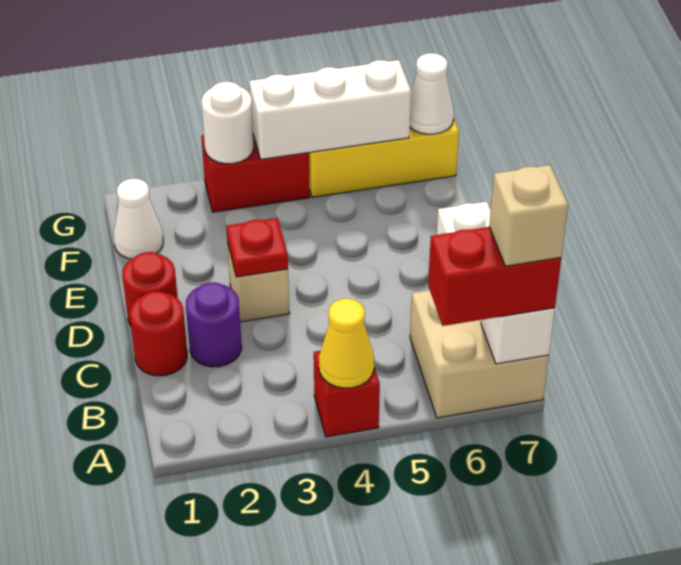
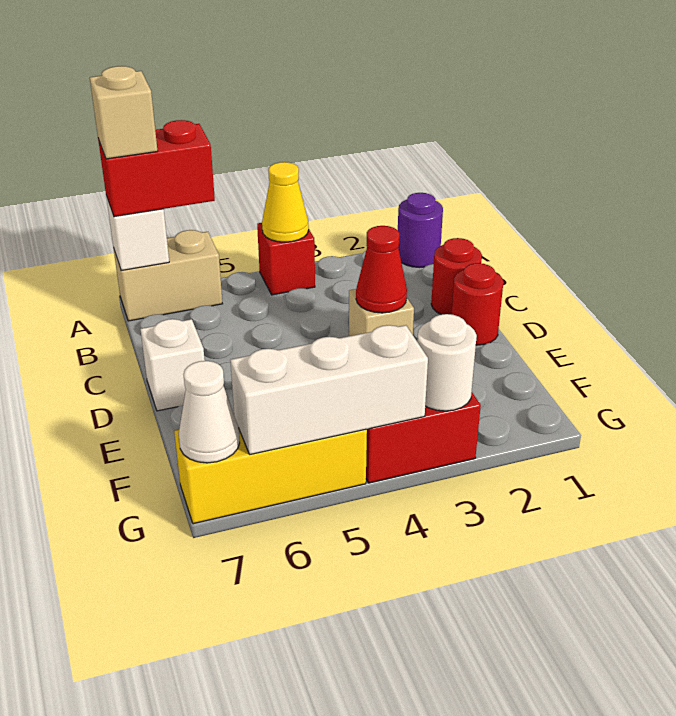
tan 2x2 brick [410,290,549,418] -> tan 1x2 brick [114,230,222,321]
purple 1x1 round brick [186,282,242,367] -> purple 1x1 round brick moved to [398,193,443,267]
red 1x1 plate [226,218,288,277] -> red 1x1 cone [356,226,407,313]
white 1x1 cone [114,179,163,259] -> none

